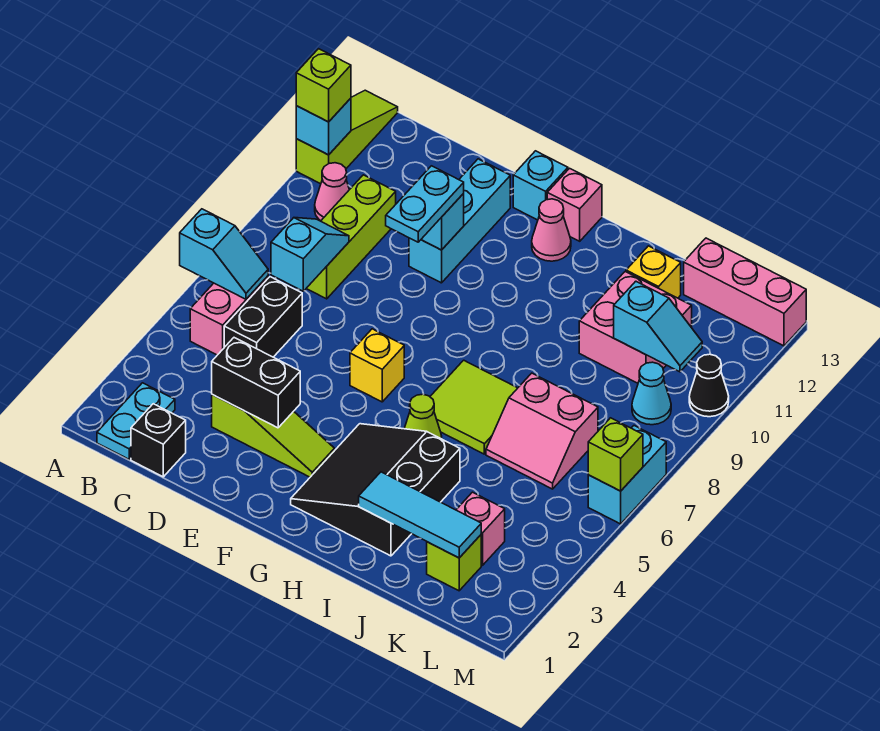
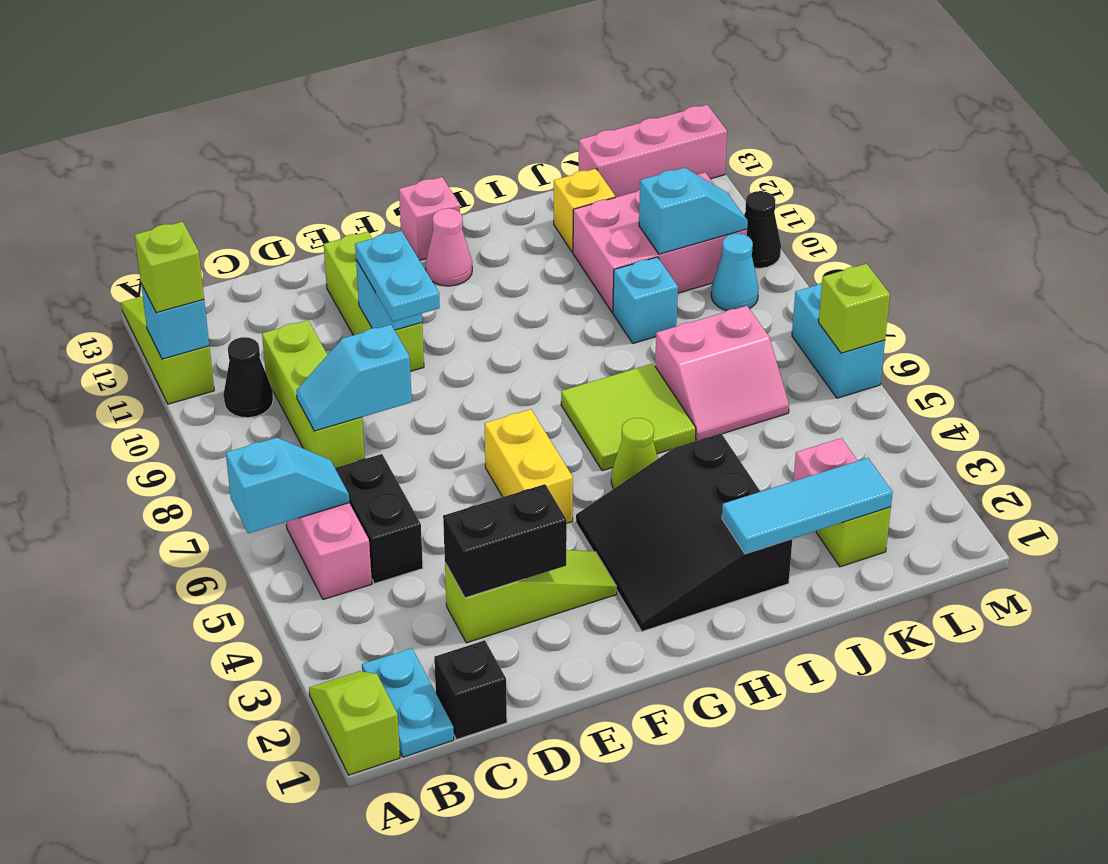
none -> lime 1x2 slope [309,671,400,775]
pink 1x1 cone [315,163,349,221] -> black 1x1 cone [223,337,273,418]
cyan 1x2 slope [271,218,349,291] -> cyan 1x2 slope turned to [296,325,412,431]
cyan 1x3 brick [409,159,510,283] -> lime 1x3 brick [324,232,424,371]
yellow 1x1 brick [350,329,404,402] -> yellow 1x2 brick [484,409,573,523]
cyan 1x1 brick [513,151,568,220] -> cyan 1x1 brick moved to [613,257,678,343]
pink 2x2 brick [579,272,692,383] -> pink 2x3 brick [573,173,747,312]

